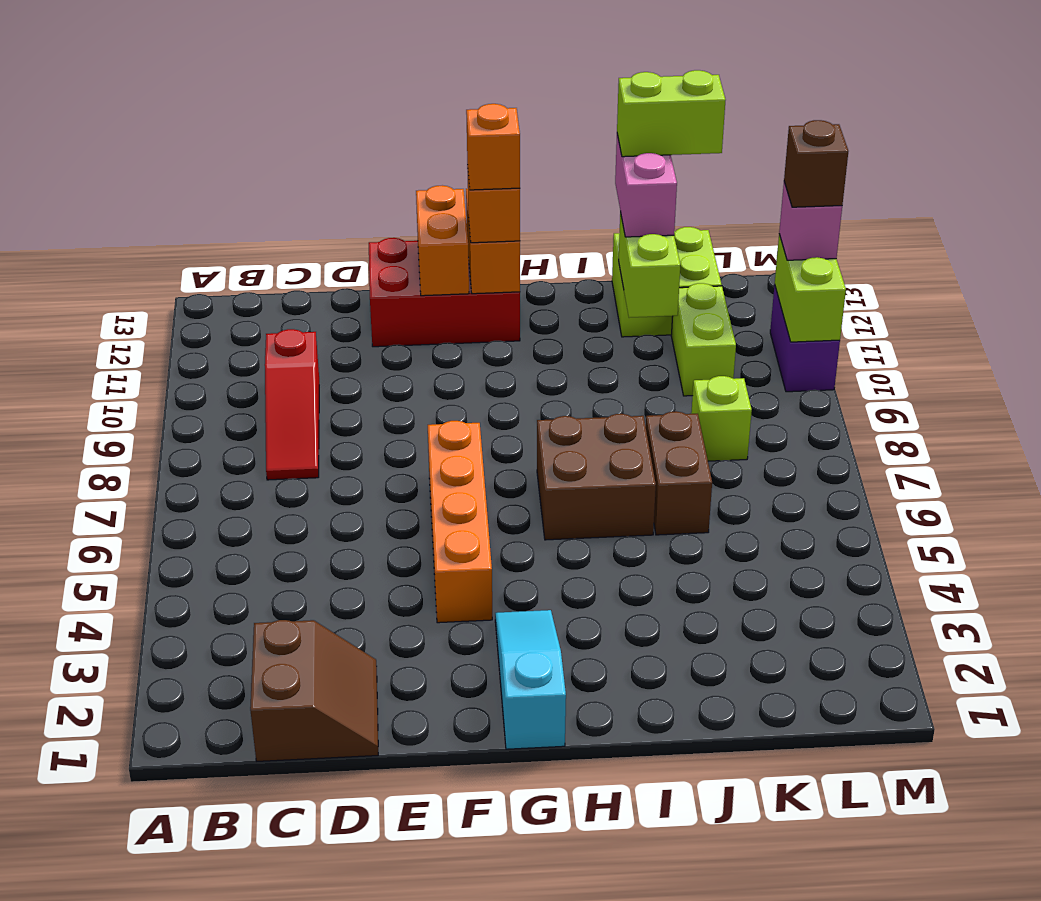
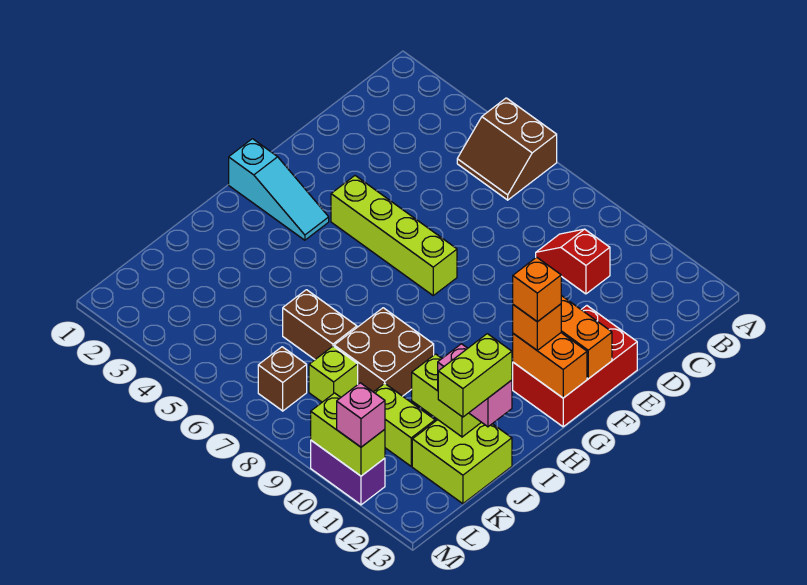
brown 2x2 slope [250,620,378,761] -> brown 2x2 slope moved to [457,98,557,200]
red 1x3 slope [265,329,319,480] -> red 1x2 slope [536,229,610,294]
orange 1x4 brick [428,421,492,623] -> lime 1x4 brick [331,176,457,295]
brown 2x2 brick [537,414,656,540] -> brown 2x2 brick moved to [334,308,434,396]
brown 1x1 brick [784,120,848,207] -> brown 1x1 brick moved to [258,347,307,411]

